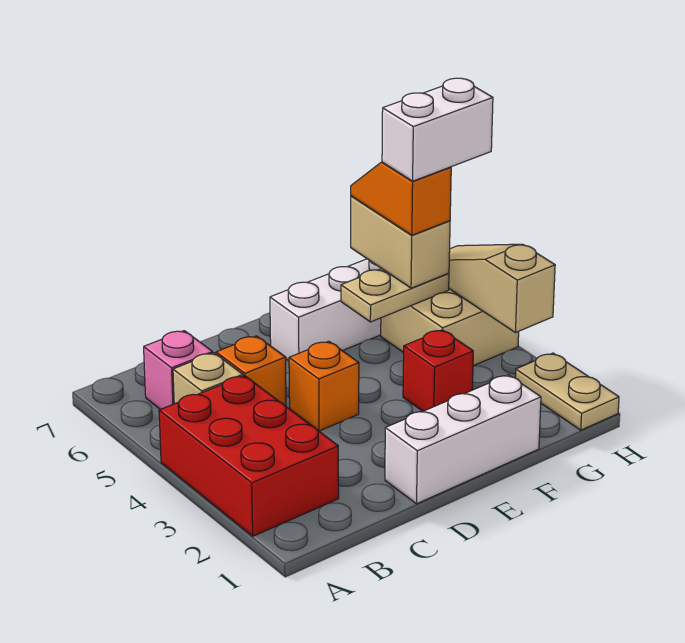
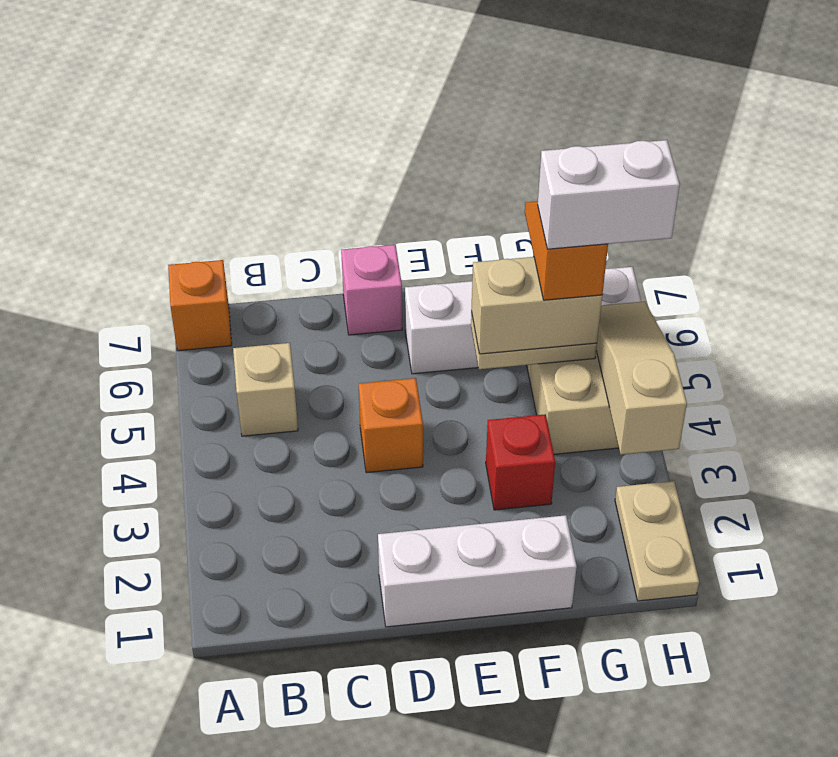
red 2x3 brick [159,376,339,536] -> none
pink 1x1 brick [144,331,213,410] -> pink 1x1 brick moved to [341,245,402,335]
orange 1x1 brick [216,336,286,406] -> orange 1x1 brick moved to [168,260,232,351]
tan 1x2 brick [351,196,450,288] -> tan 1x2 brick turned to [471,257,602,354]

